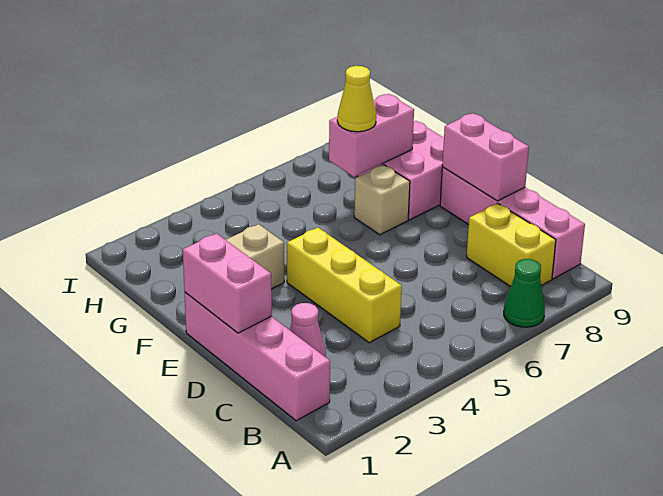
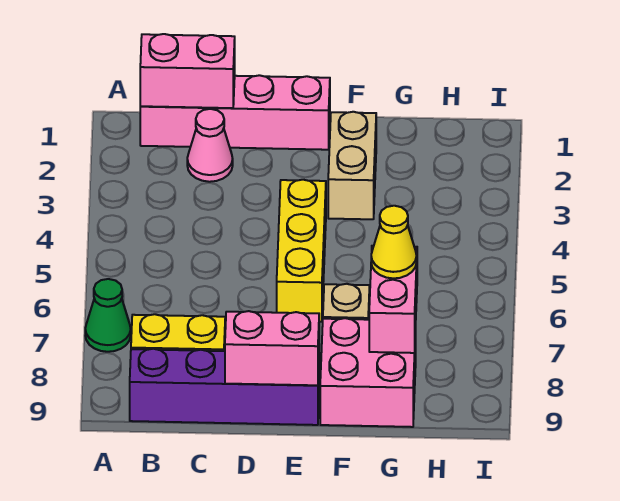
pink 1x4 brick [440,167,585,279] -> purple 1x4 brick [130,349,319,425]
yellow 1x3 brick [287,228,402,343] -> yellow 1x3 brick turned to [277,180,326,322]
pink 1x2 brick [183,234,272,333] -> pink 1x2 brick moved to [140,34,235,108]

